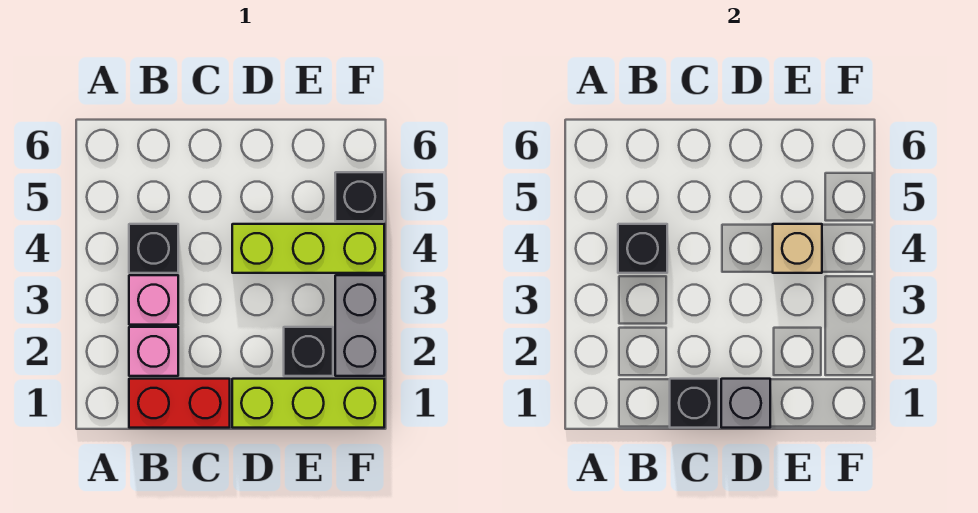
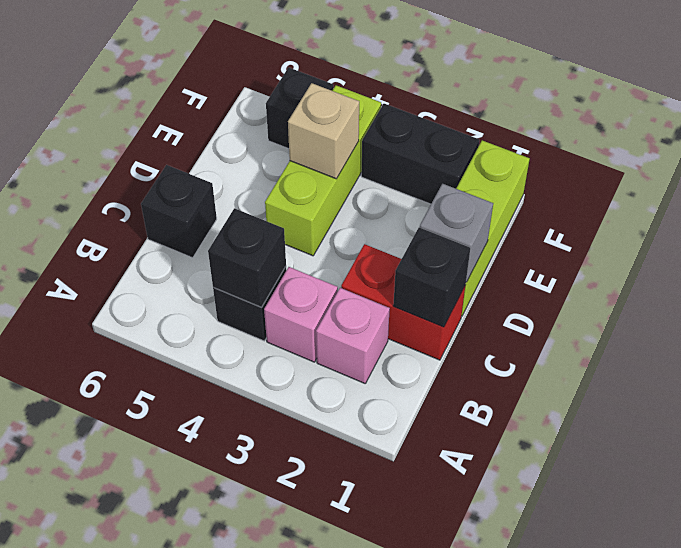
red 1x2 brick [129,379,230,428] -> red 1x2 brick turned to [341,244,465,360]
black 1x1 brick [284,327,333,376] -> black 1x1 brick moved to [141,165,217,258]
grey 1x2 brick [335,275,384,376] -> black 1x2 brick [361,104,479,204]

